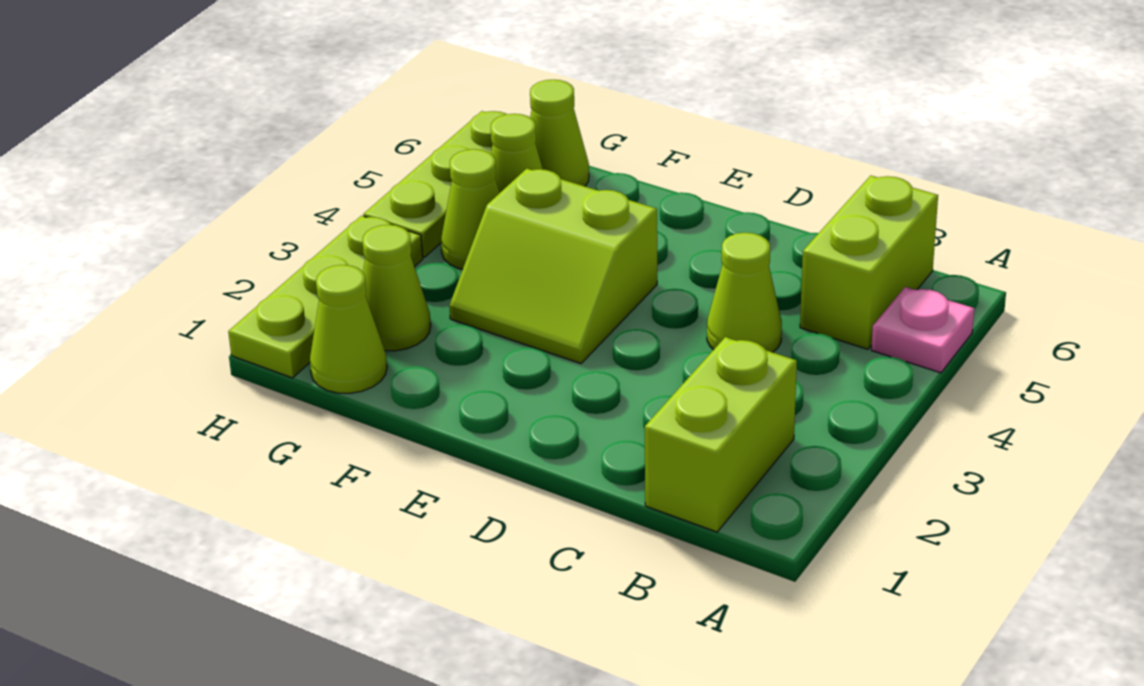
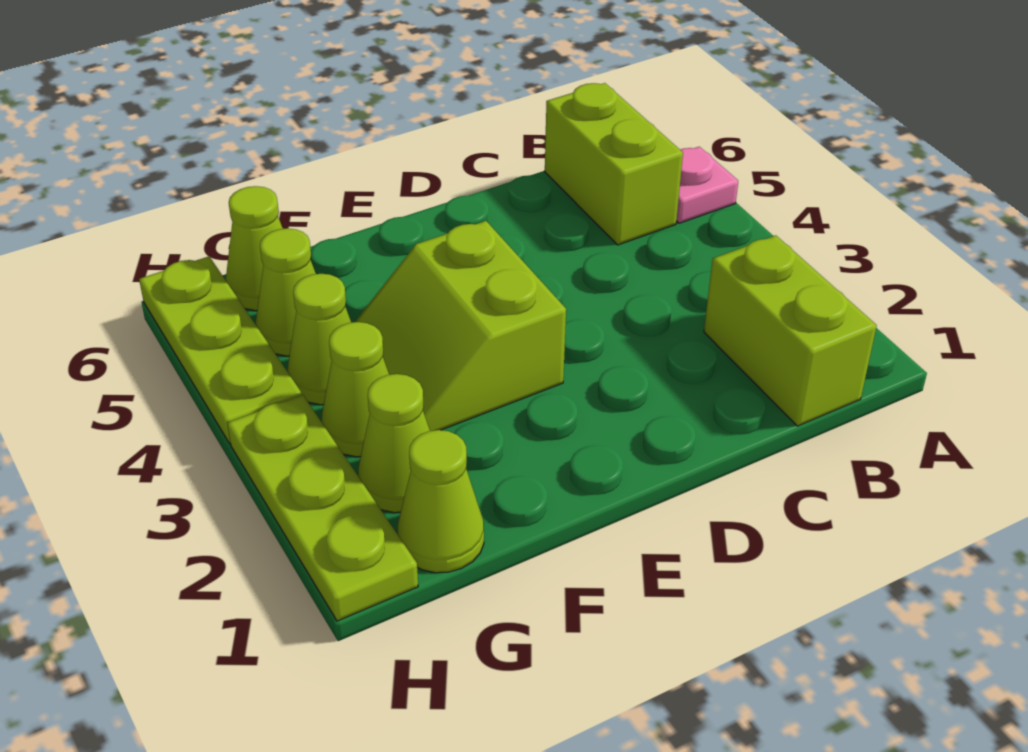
lime 1x1 cone [707,233,782,352] -> lime 1x1 cone moved to [322,322,389,457]
lime 2x2 slope [449,169,657,364] -> lime 2x2 slope turned to [355,221,566,431]

